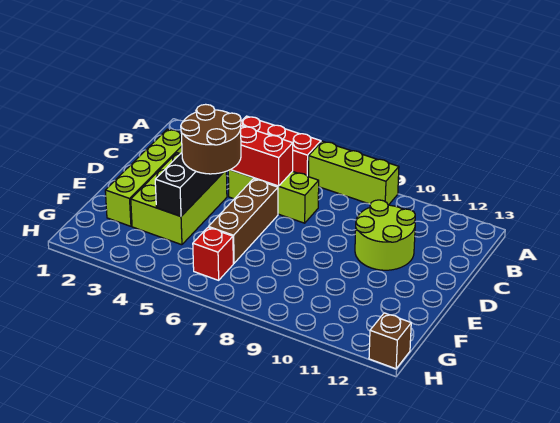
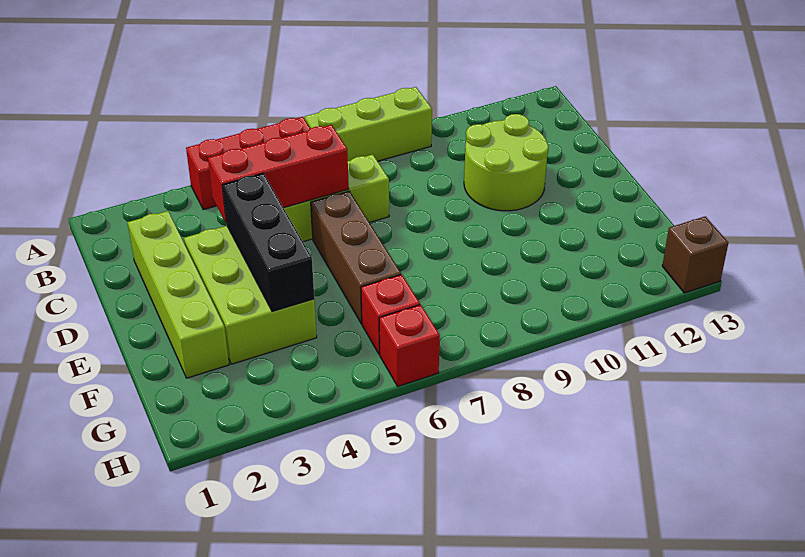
brown 2x2 round brick [181,104,241,174] -> none
none -> red 1x1 brick [379,305,440,386]

